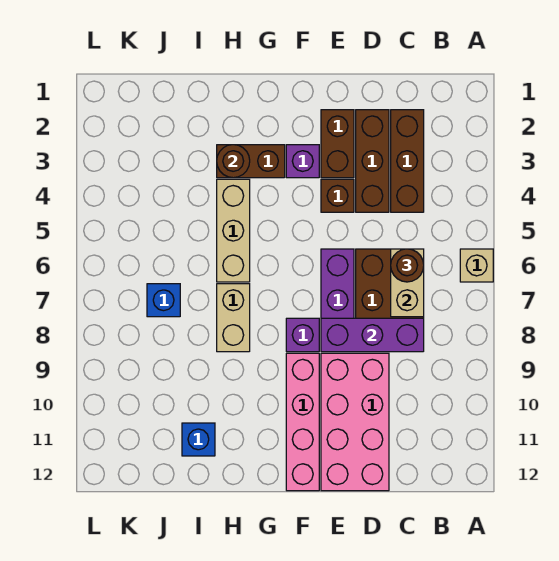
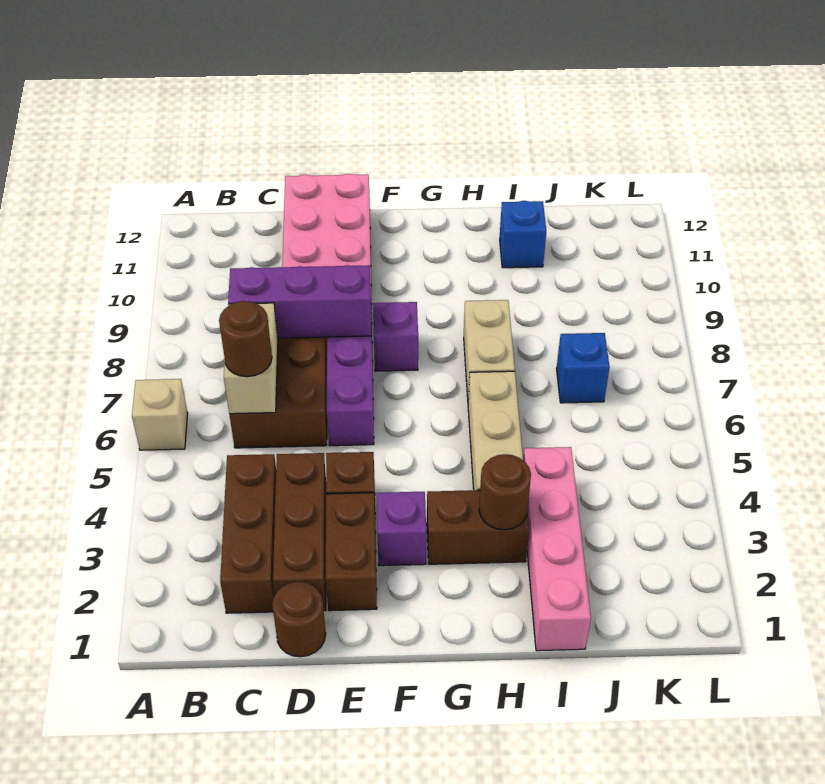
none -> brown 1x1 round brick [272,582,326,657]
pink 1x4 brick [286,353,319,491] -> pink 1x4 brick moved to [523,447,591,651]

